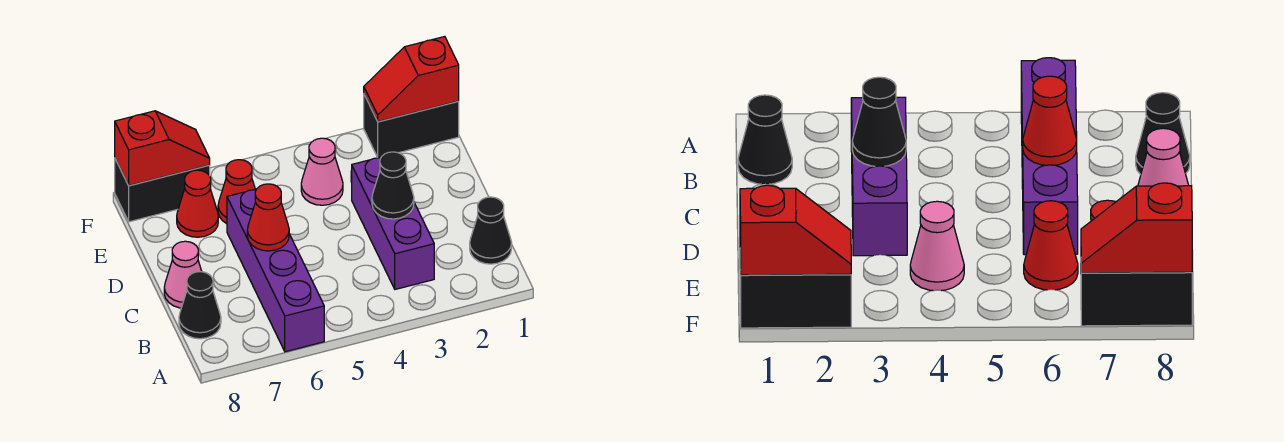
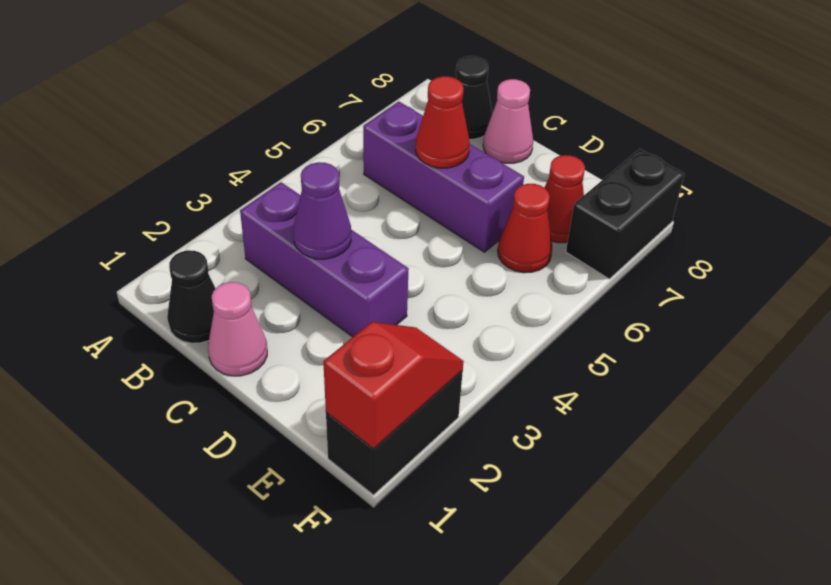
purple 1x4 brick [227,189,324,352] -> purple 1x3 brick [363,102,524,252]
black 1x1 cone [372,152,414,219] -> purple 1x1 cone [293,162,351,259]
pink 1x1 cone [301,138,343,205] -> pink 1x1 cone moved to [208,282,267,376]
red 1x2 slope [115,111,210,186] -> none

